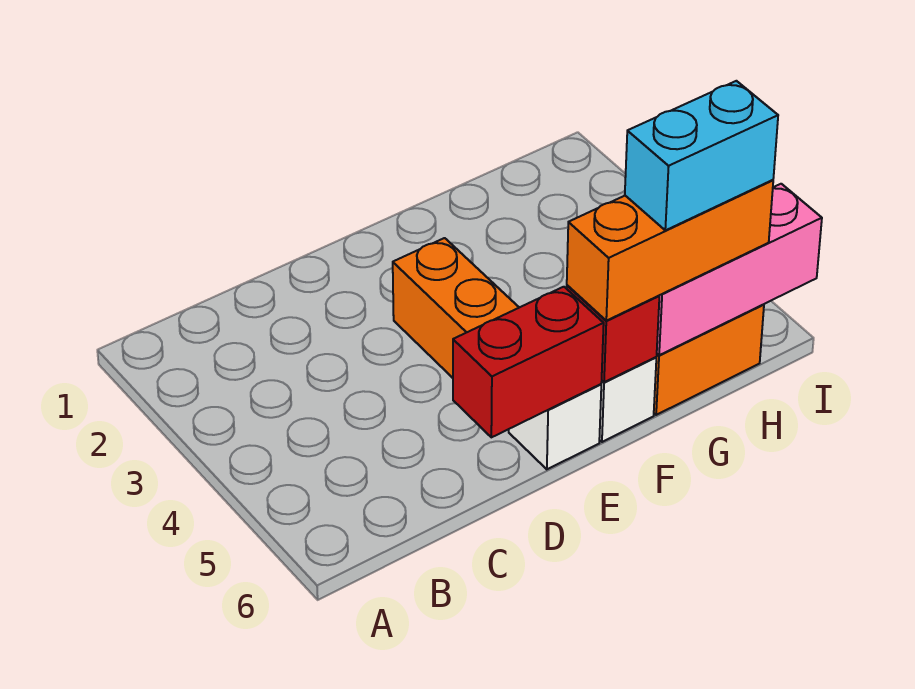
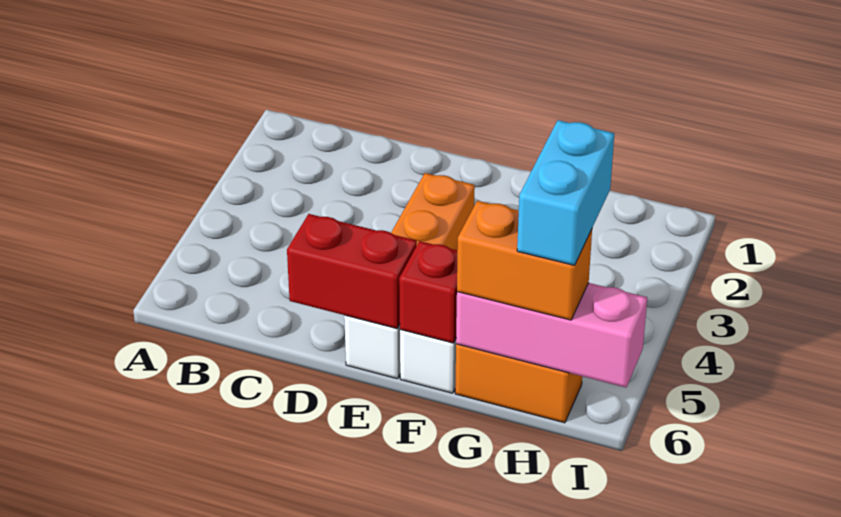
orange 1x3 brick [567,180,773,321] -> orange 1x2 brick [457,201,592,320]
cyan 1x2 brick [625,81,778,230] -> cyan 1x2 brick turned to [517,120,614,265]

